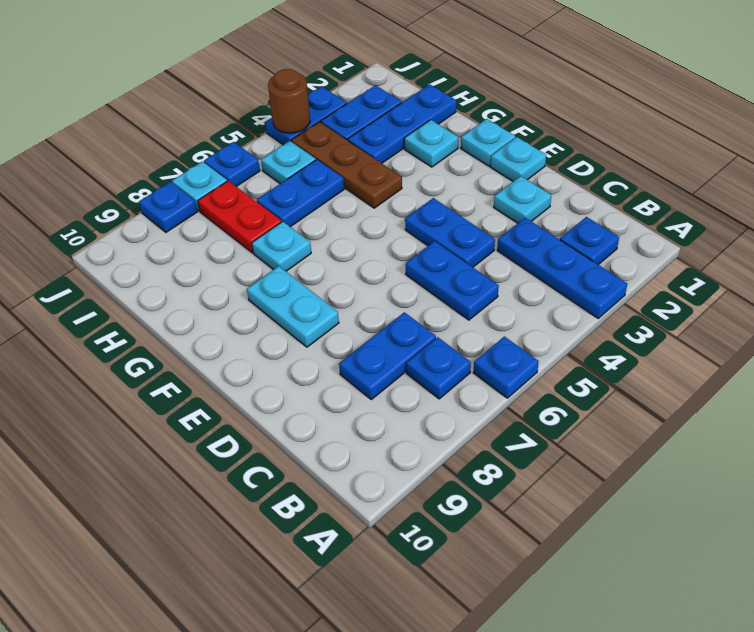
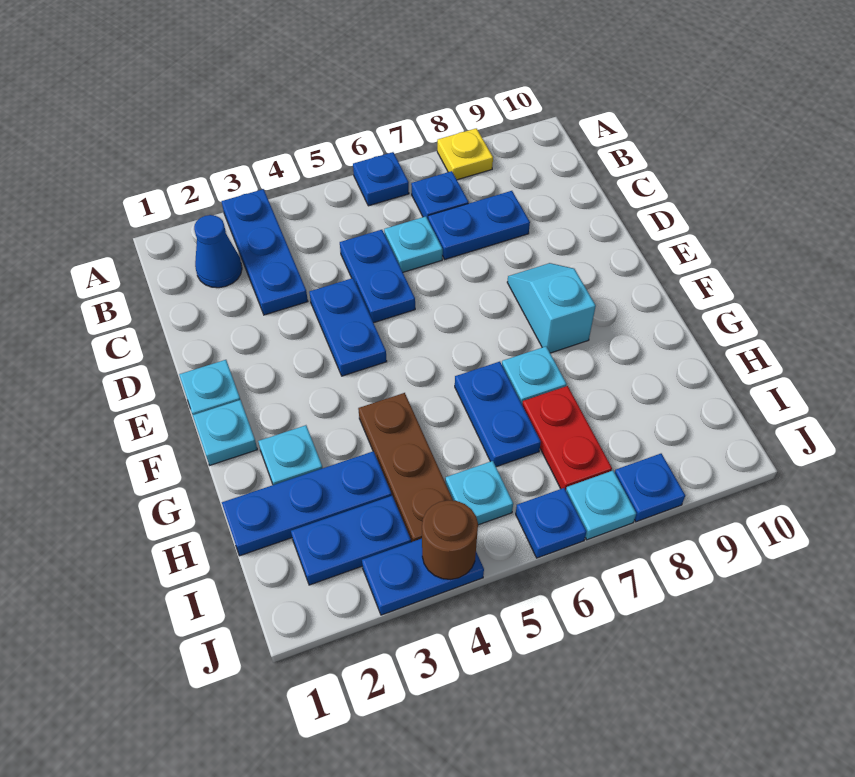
none -> yellow 1x1 plate [437,128,493,180]
blue 1x1 plate [560,217,619,265] -> blue 1x1 cone [194,215,242,288]
cyan 1x1 plate [494,176,551,223] -> cyan 1x1 plate moved to [384,216,443,272]
cyan 1x2 plate [247,266,339,347] -> cyan 1x2 slope [507,263,596,353]
blue 1x2 plate [257,160,344,227] -> blue 1x2 plate turned to [455,362,541,467]

